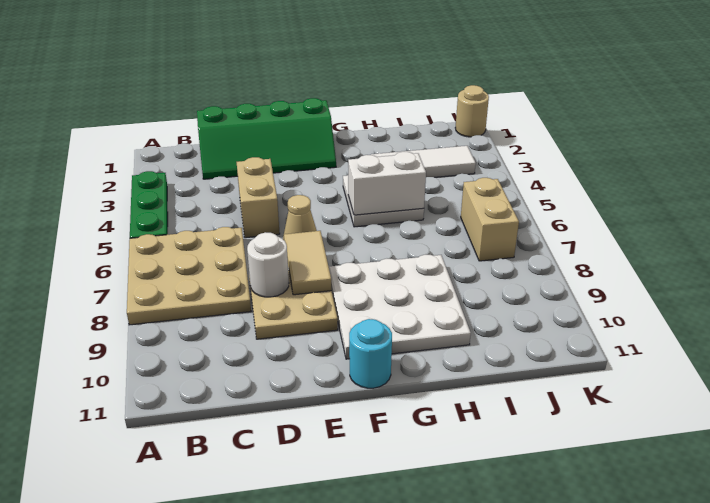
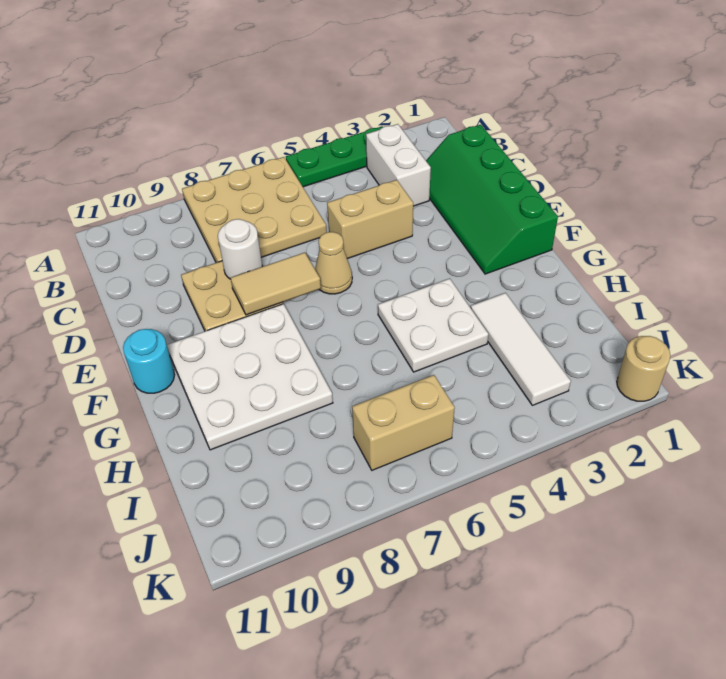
white 1x2 brick [348,152,426,215] -> white 1x2 brick moved to [366,124,431,206]

